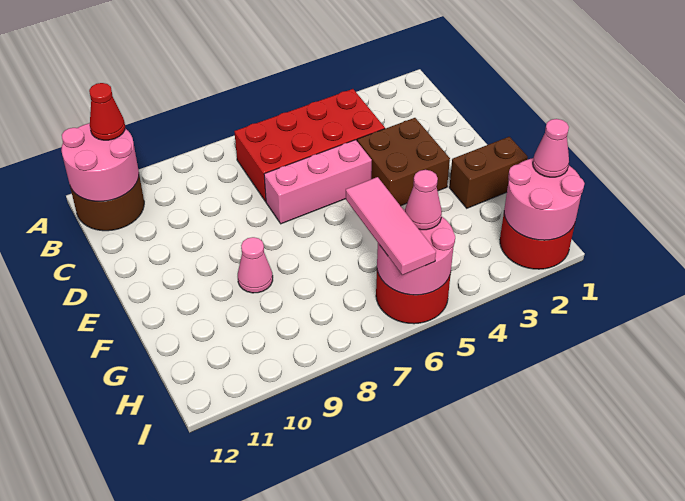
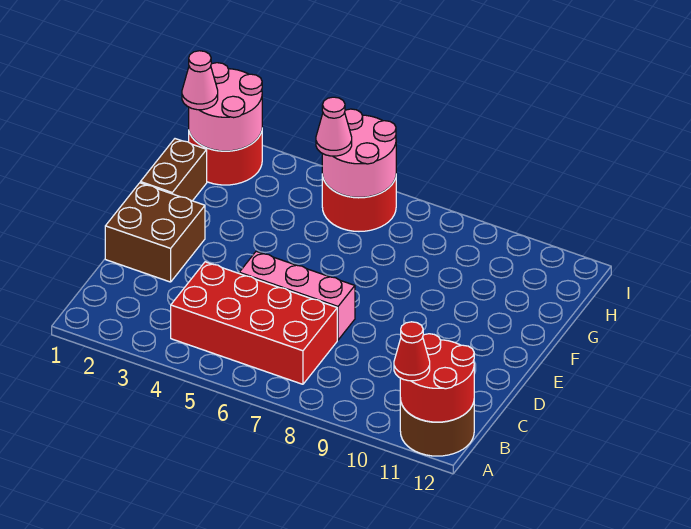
pink 2x2 round brick [61,123,139,201] -> red 2x2 round brick [400,334,474,422]
brown 2x2 brick [357,118,450,206] -> brown 2x2 brick moved to [105,183,205,282]
brown 1x2 brick [449,137,528,208] -> brown 1x2 brick turned to [140,139,207,201]
pink 1x1 cone [238,237,273,293] -> none
pink 1x3 tile [346,177,436,275] -> none

